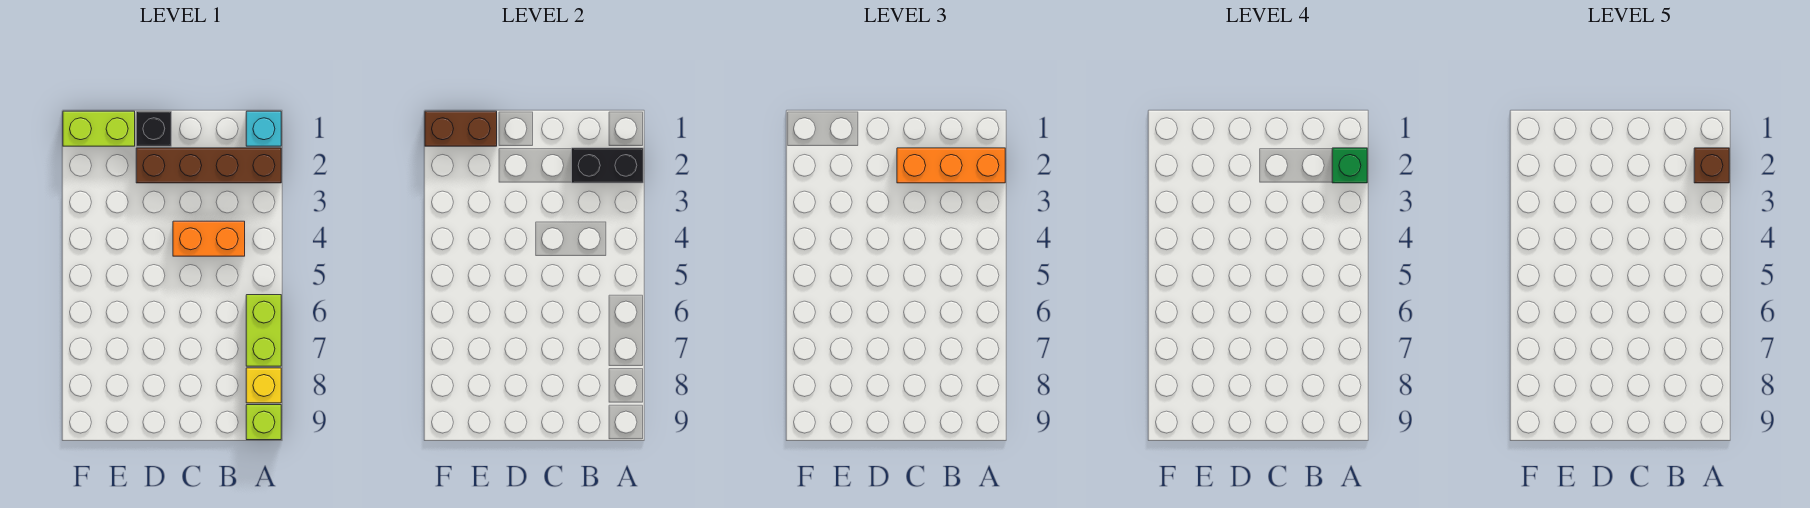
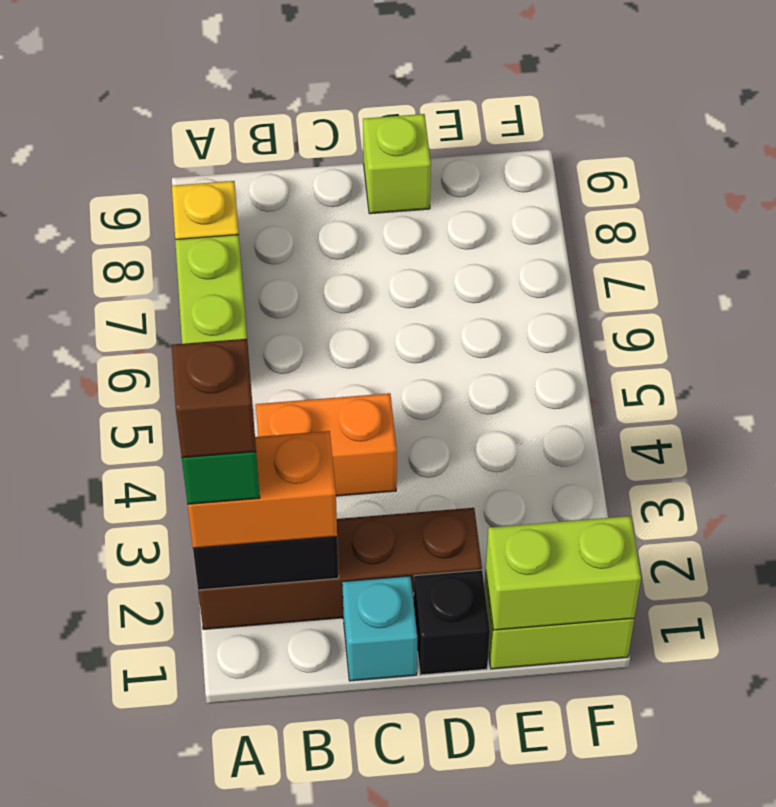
cyan 1x1 brick [246,111,281,146] -> cyan 1x1 brick moved to [342,576,417,681]
orange 1x3 brick [897,148,1005,183] -> orange 1x2 brick [188,431,337,548]
lime 1x1 brick [246,405,281,440] -> lime 1x1 brick moved to [363,114,431,214]
brown 1x2 brick [425,111,497,146] -> lime 1x2 brick [486,516,641,630]

